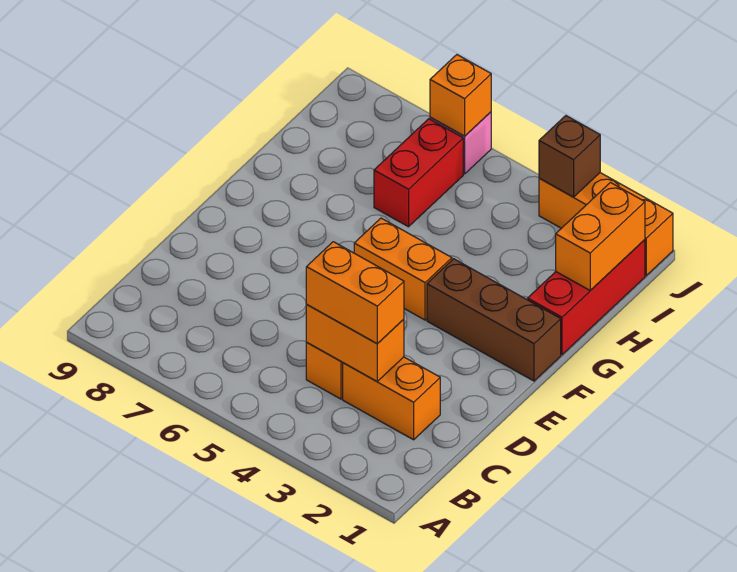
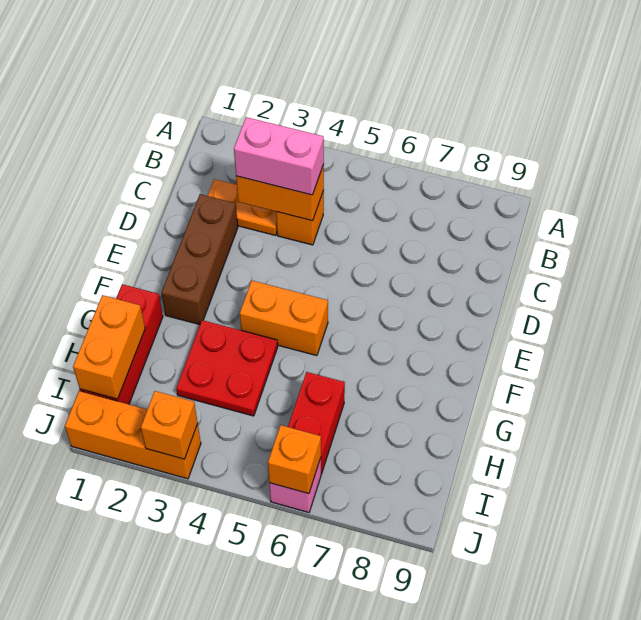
orange 1x2 brick [343,357,440,440] -> orange 1x2 plate [208,179,277,235]
orange 1x2 brick [306,242,404,344] -> pink 1x2 brick [234,117,324,195]
brown 1x3 brick [427,259,561,381] -> brown 1x3 brick turned to [162,194,238,325]
none -> red 2x2 plate [176,320,278,416]
brown 1x1 brick [539,116,600,197] -> orange 1x1 brick [141,391,198,459]

